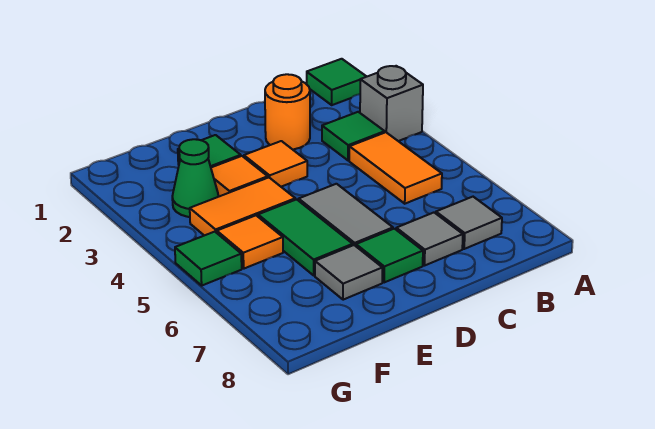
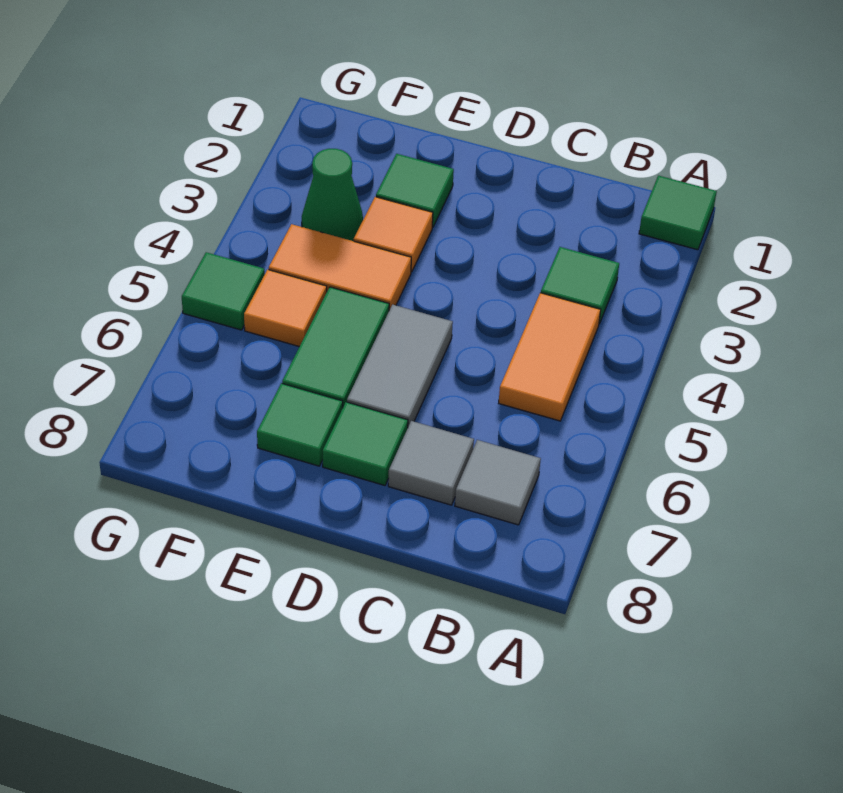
grey 1x1 brick [360,66,423,141] -> none
orange 1x1 round brick [265,74,310,149] -> none
orange 1x1 tile [244,141,307,187] -> none
grey 1x1 tile [315,245,382,300] -> green 1x1 tile [257,383,343,466]

